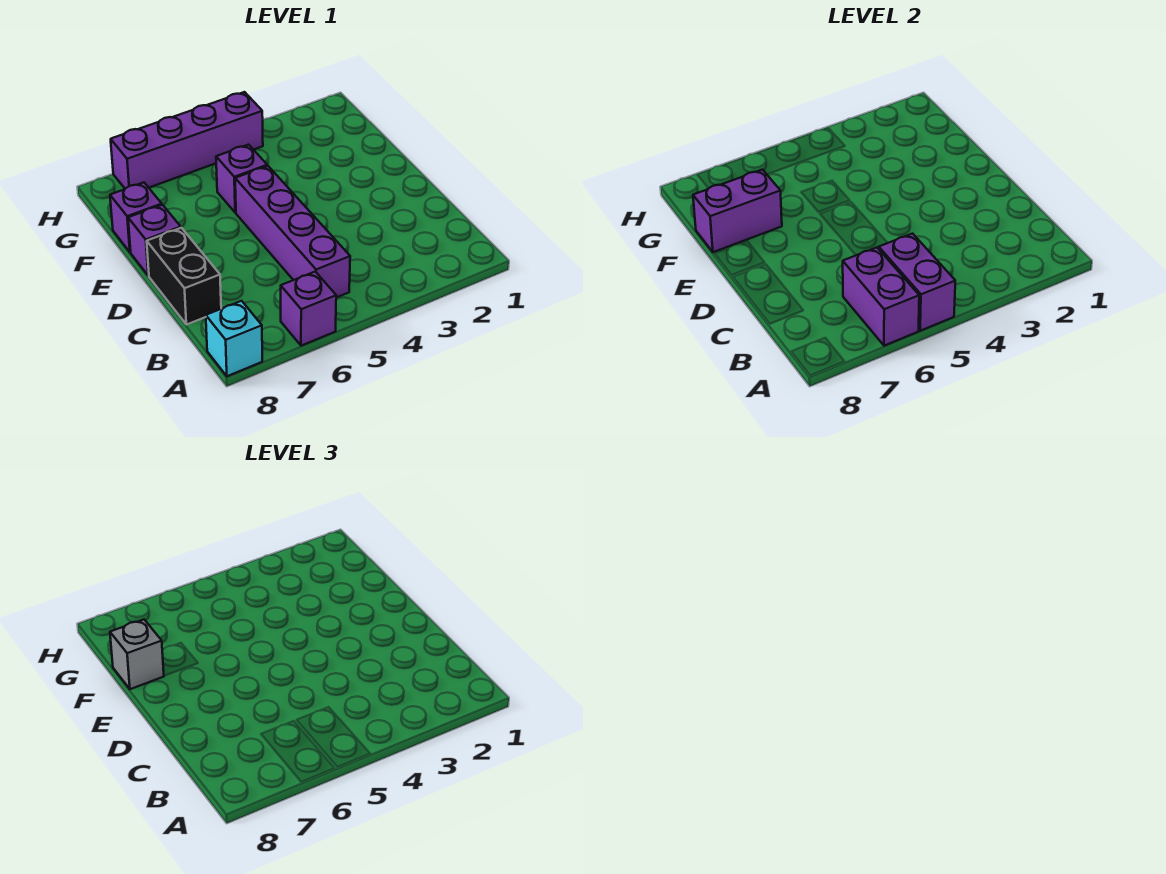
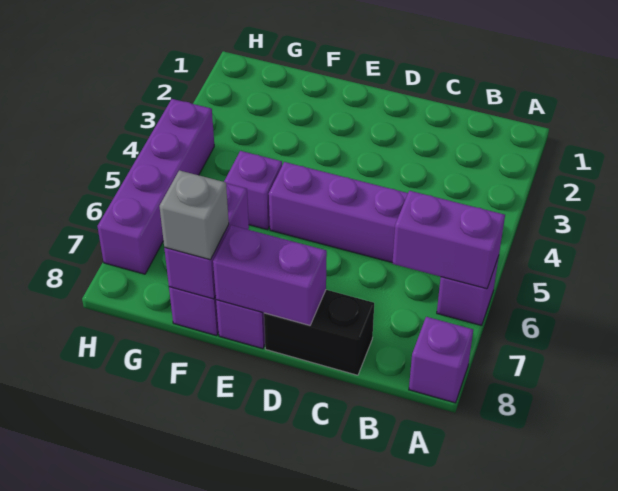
purple 1x2 brick [879,234,955,331] -> purple 1x2 brick moved to [213,225,327,326]
cyan 1x1 brick [206,301,262,376] -> purple 1x1 brick [409,317,473,403]

